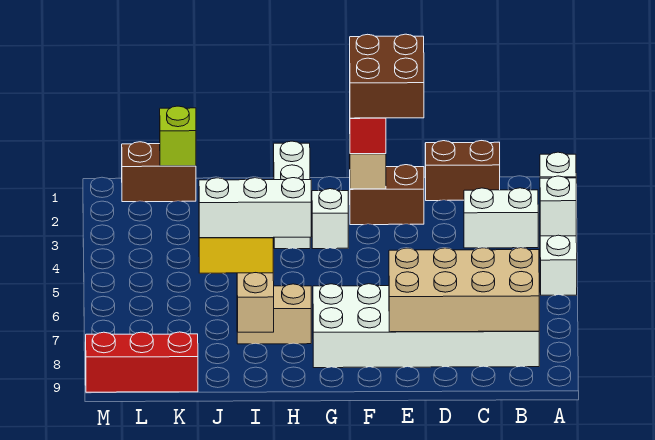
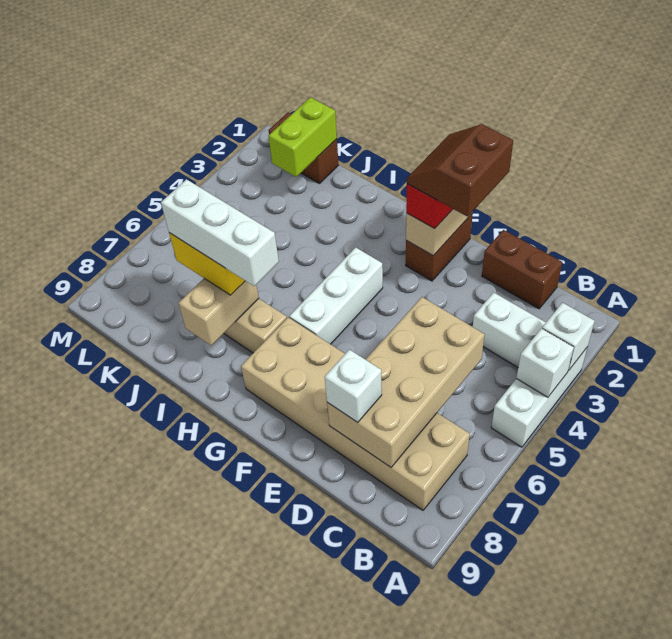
white 2x6 brick [313,284,539,368] -> tan 2x6 brick [241,317,470,510]
tan 2x4 brick [389,248,539,332] -> tan 2x4 brick turned to [327,297,485,467]
brown 2x2 brick [350,34,424,118] -> brown 2x2 slope [407,124,513,217]
brown 1x2 brick [350,165,424,225] -> brown 1x2 brick turned to [406,213,473,281]
white 1x1 brick [312,189,348,249] -> white 1x1 brick moved to [325,350,382,422]
white 1x3 brick [274,141,310,249] -> white 1x3 brick moved to [289,247,383,344]
lime 1x1 brick [160,106,196,166] -> lime 1x2 brick [268,97,337,177]
red 1x3 brick [86,332,198,392] -> none

